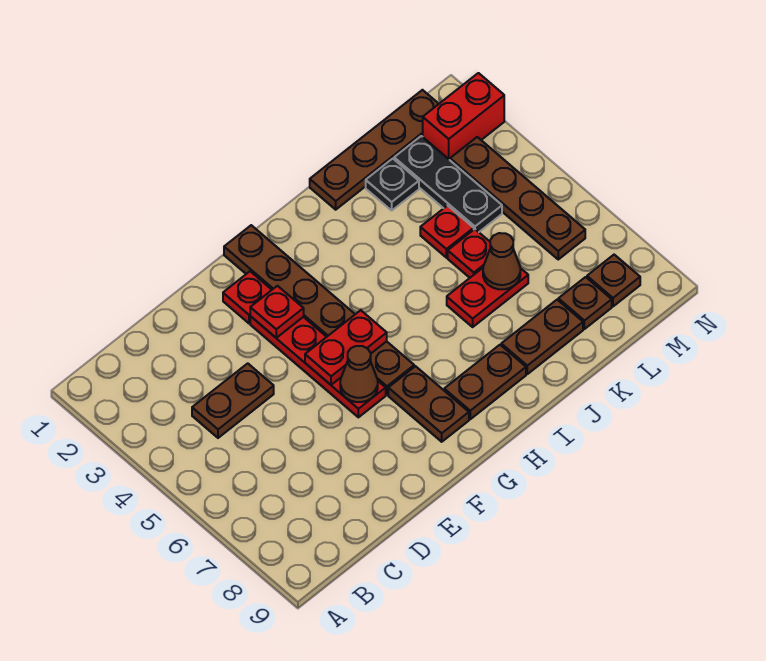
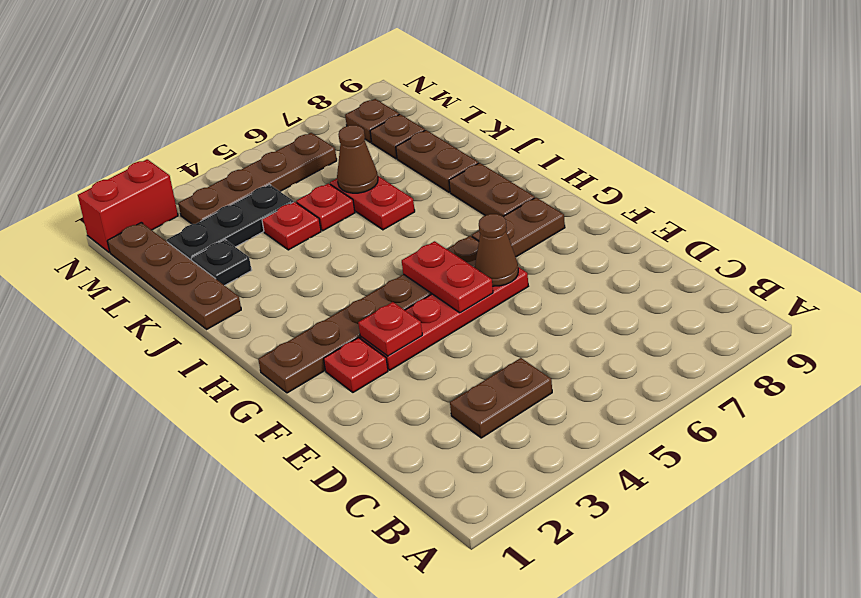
brown 1x2 plate [192,363,274,438] -> brown 1x2 plate turned to [450,358,552,438]
red 1x2 brick [423,73,504,160] -> red 1x2 brick turned to [78,159,178,253]

